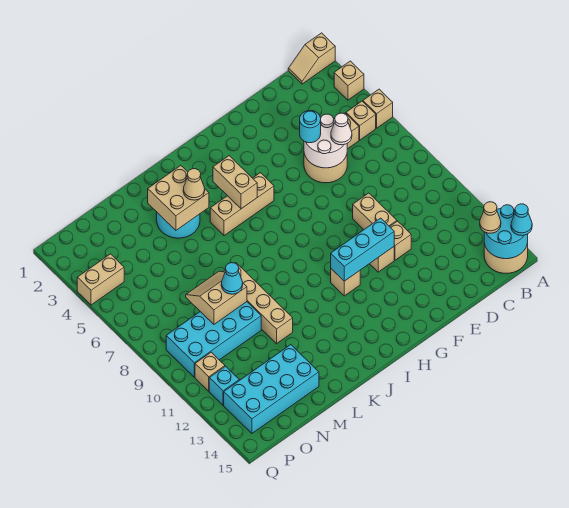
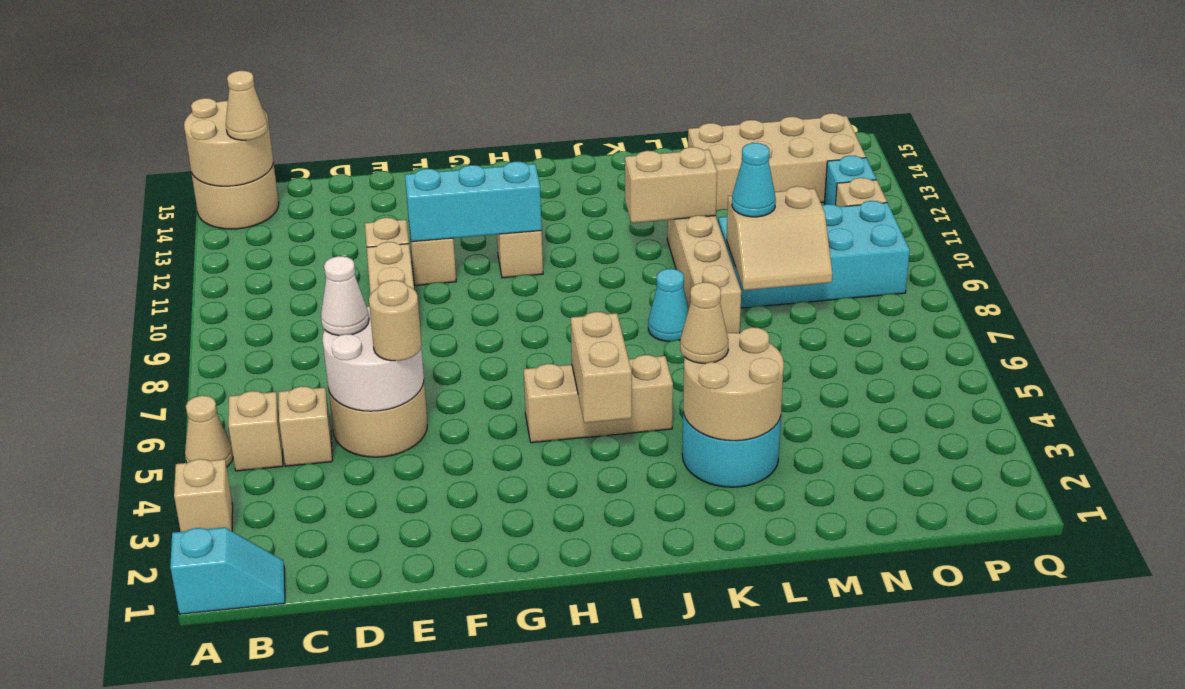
tan 1x2 slope [288,33,335,84] -> cyan 1x2 slope [170,527,285,614]
tan 1x1 brick [363,89,393,128] -> tan 1x1 cone [185,396,233,467]
cyan 2x2 round brick [484,205,528,259] -> tan 2x2 round brick [184,98,273,186]
cyan 1x1 cone [511,204,532,235] -> cyan 1x1 cone moved to [648,269,689,341]
cyan 1x1 round brick [300,111,321,143] -> tan 1x1 round brick [369,280,422,361]
tan 2x2 brick [148,165,209,230] -> tan 2x2 round brick [683,327,784,441]
cyan 2x4 brick [224,345,319,433] -> tan 2x4 brick [688,113,866,211]
tan 1x2 brick [77,254,124,305] -> tan 1x2 brick moved to [625,147,717,223]

